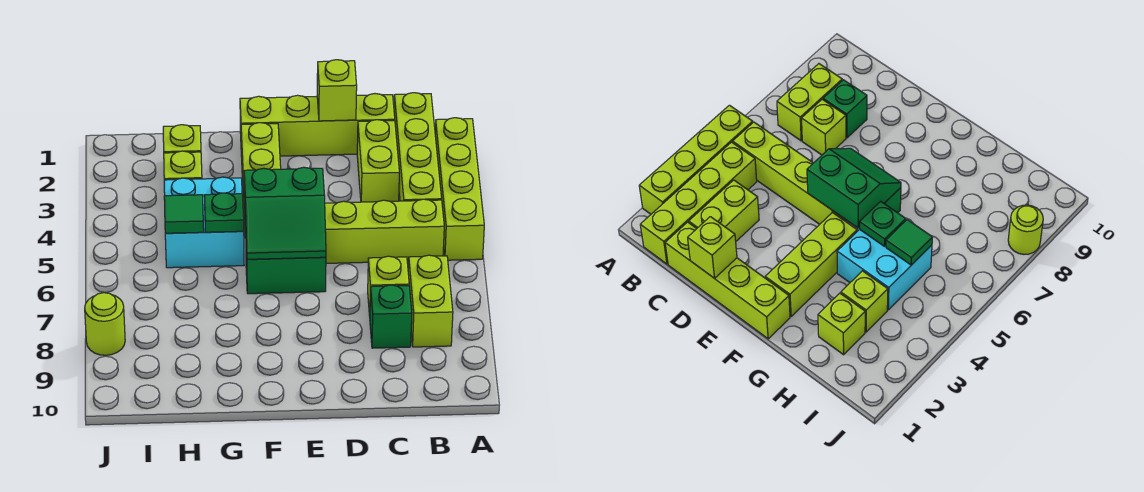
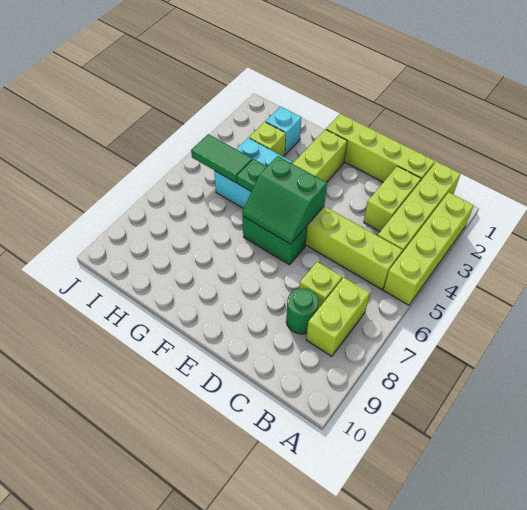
green 1x1 brick [370,285,412,348] -> green 1x1 round brick [286,288,319,334]
lime 1x1 brick [317,60,357,121] -> none
lime 1x1 brick [163,125,201,153] -> cyan 1x1 brick [265,107,301,154]
green 1x1 tile [164,195,204,233] -> green 1x2 tile [191,134,252,183]
lime 1x1 round brick [85,293,125,355] -> none

